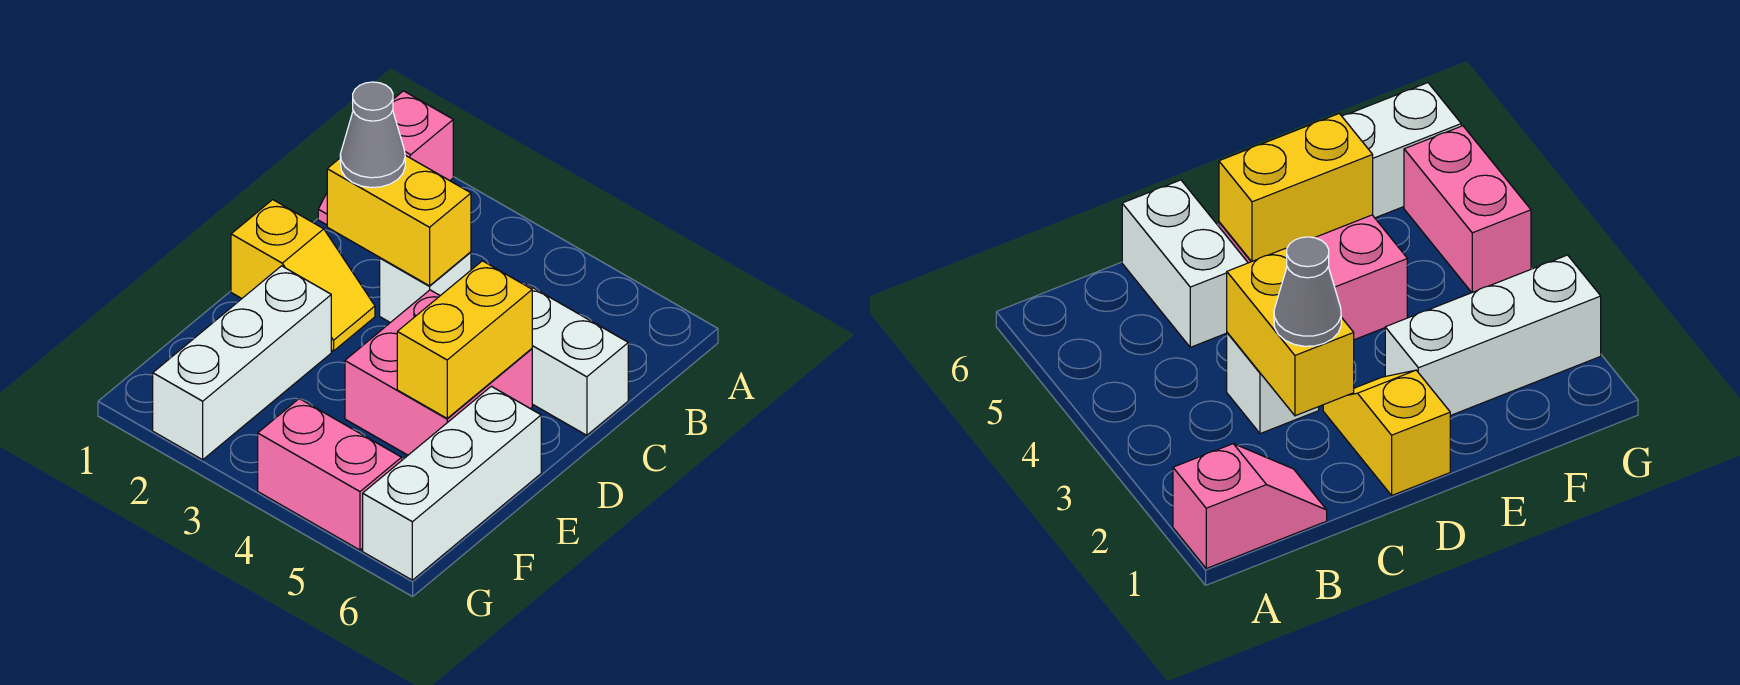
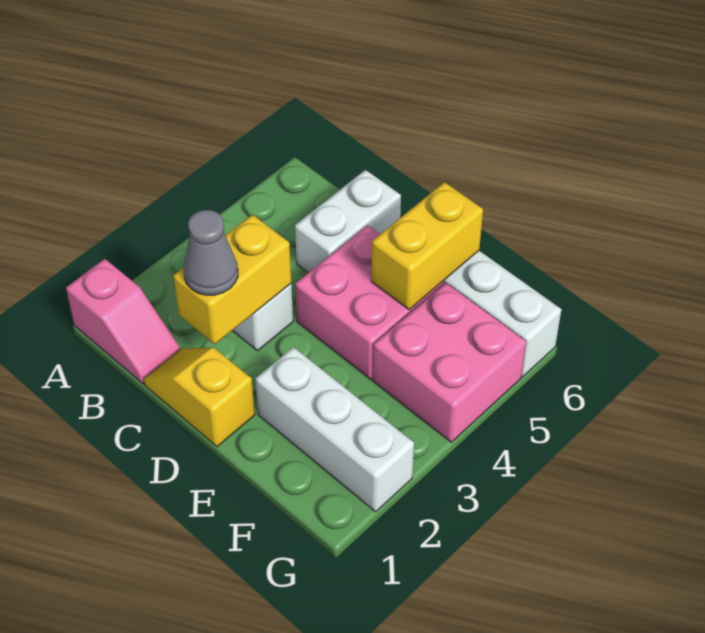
yellow 1x2 slope [231,200,375,351] -> yellow 1x2 slope turned to [144,348,255,447]
yellow 1x2 brick [397,261,532,418] -> yellow 1x2 brick turned to [371,182,483,310]
pink 1x2 brick [258,399,402,550] -> pink 2x2 brick [373,282,526,442]

